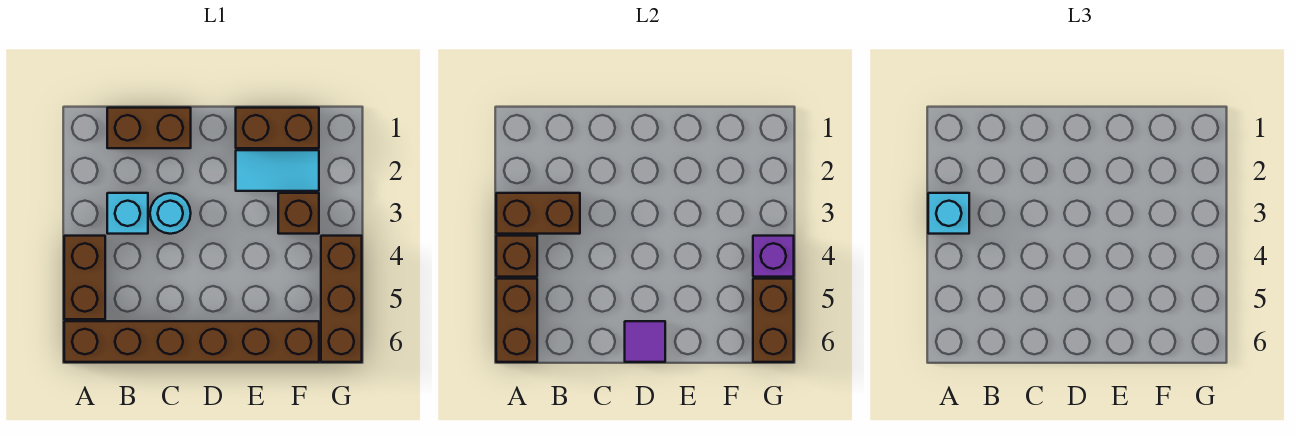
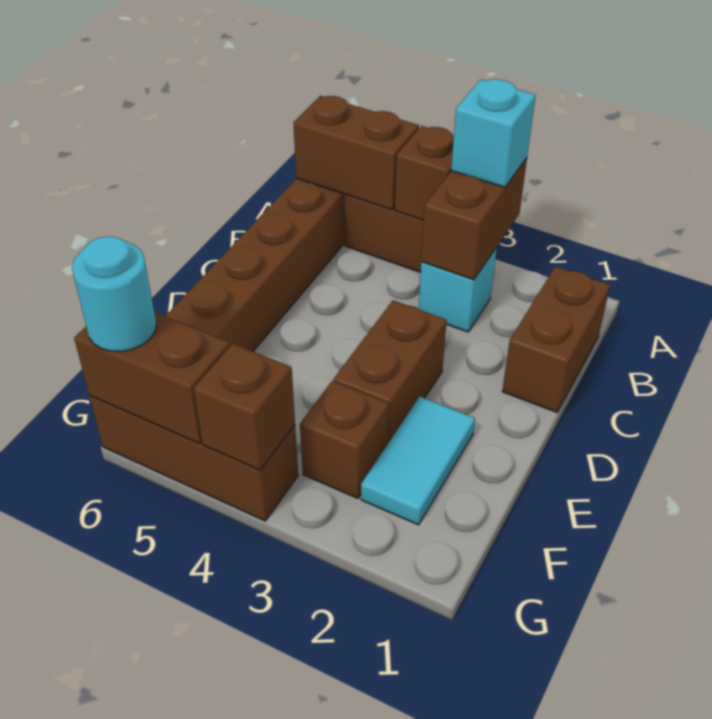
cyan 1x1 round brick [150,193,191,234] -> cyan 1x1 round brick moved to [72,237,156,352]
purple 1x1 tile [625,321,665,362] -> none
brown 1x2 brick [236,108,319,148] -> brown 1x2 brick moved to [334,300,447,443]
purple 1x1 brick [753,236,794,277] -> brown 1x1 brick [194,344,295,470]

